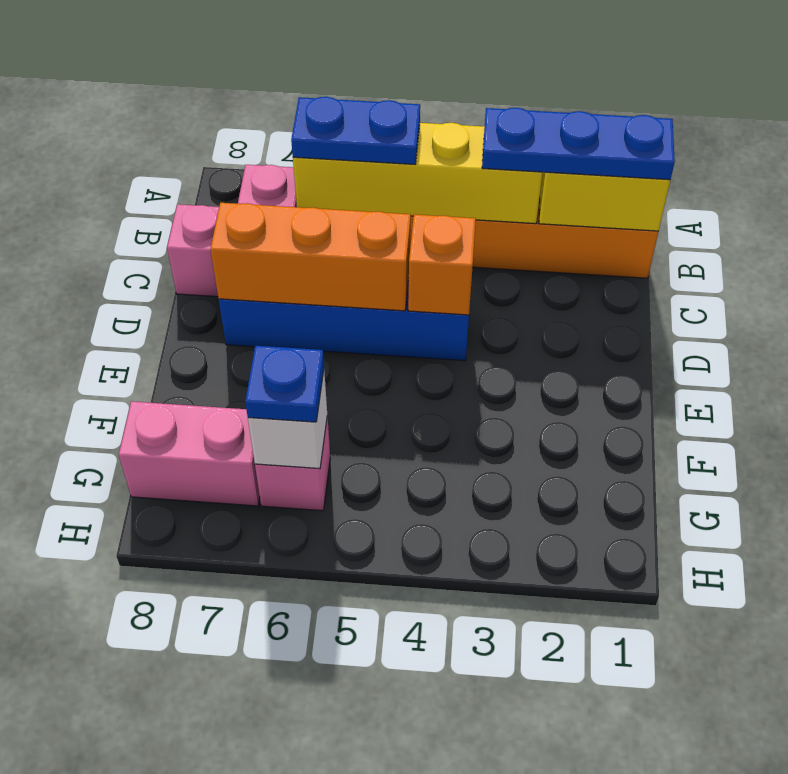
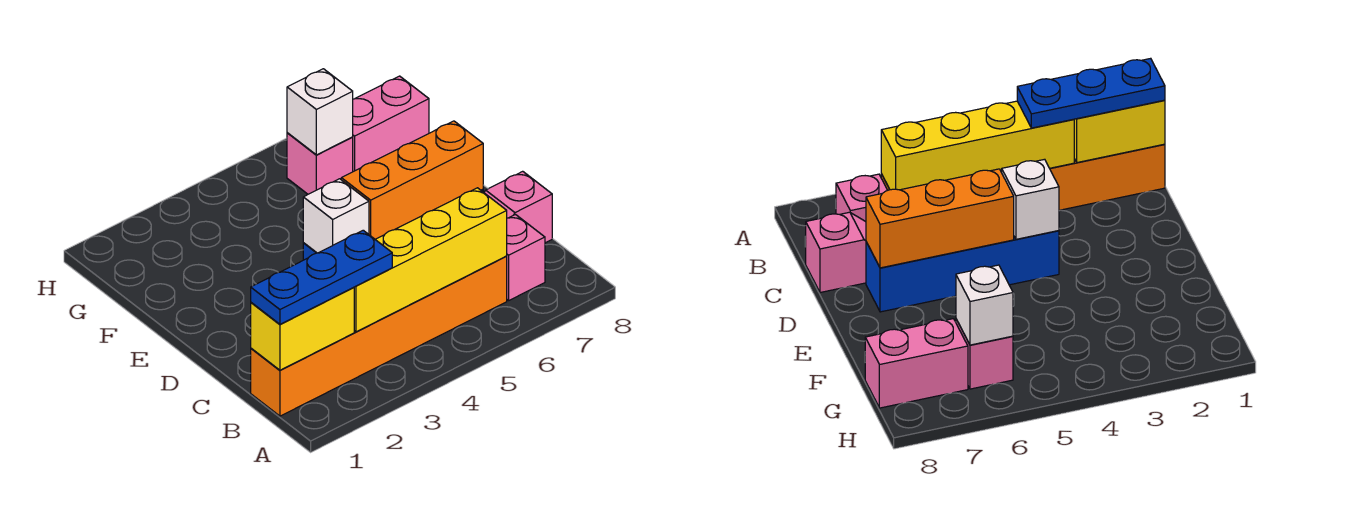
blue 1x2 plate [291,97,420,164] -> none
orange 1x1 brick [408,214,476,315] -> white 1x1 brick [303,179,369,253]
blue 1x1 plate [245,346,324,422] -> none

